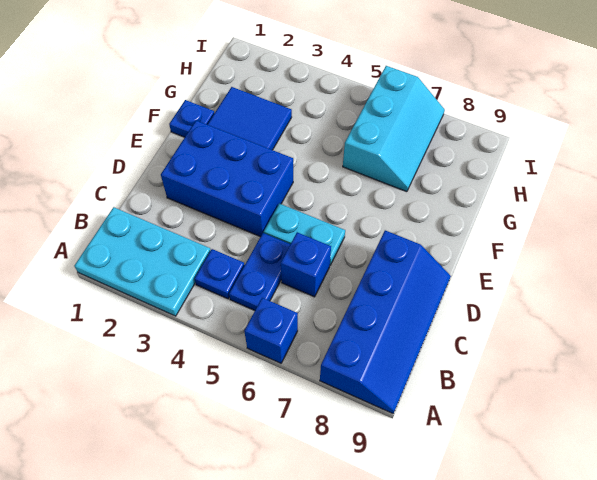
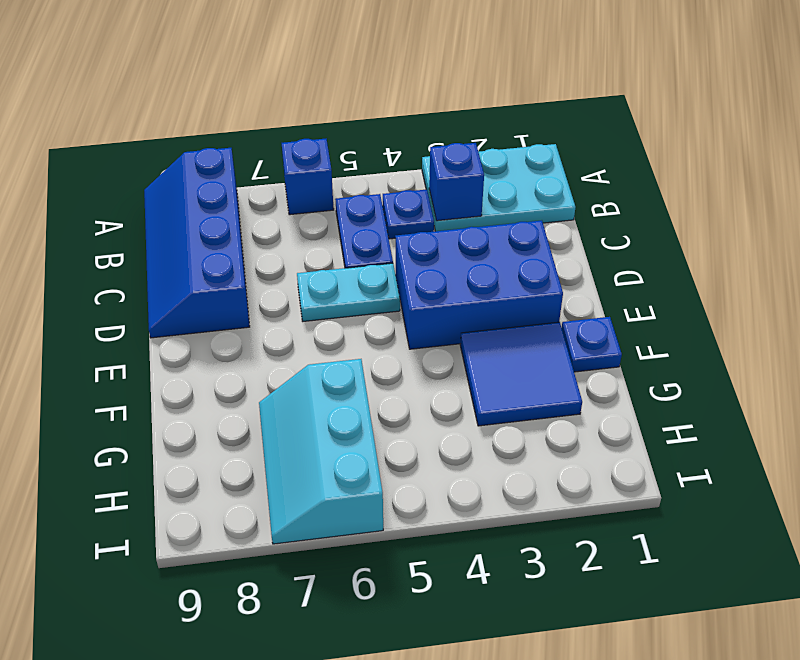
blue 1x1 brick [281,232,331,297] -> blue 1x1 brick moved to [429,143,484,221]

